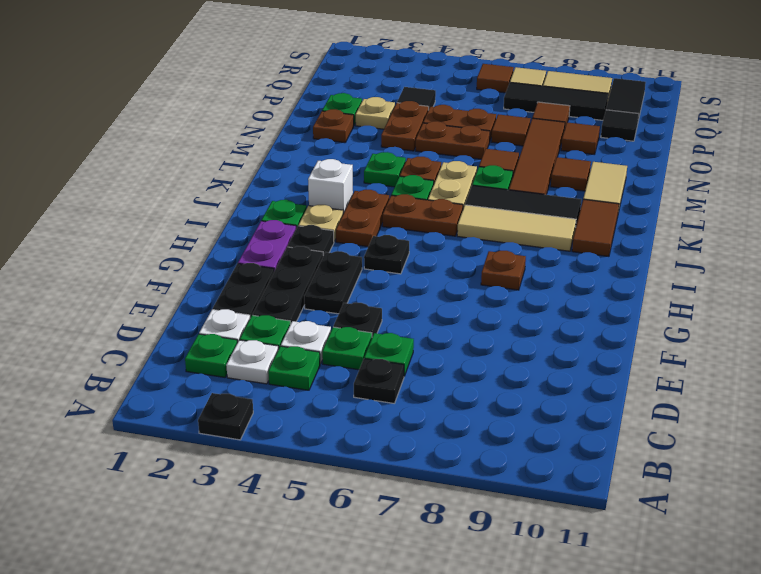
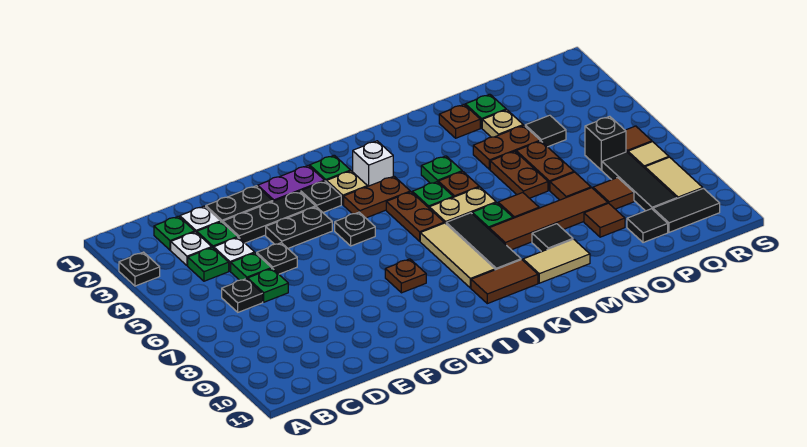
brown 1x1 tile [551,157,591,191] -> black 1x1 tile [532,224,573,252]
none -> black 1x1 brick [585,116,626,170]

